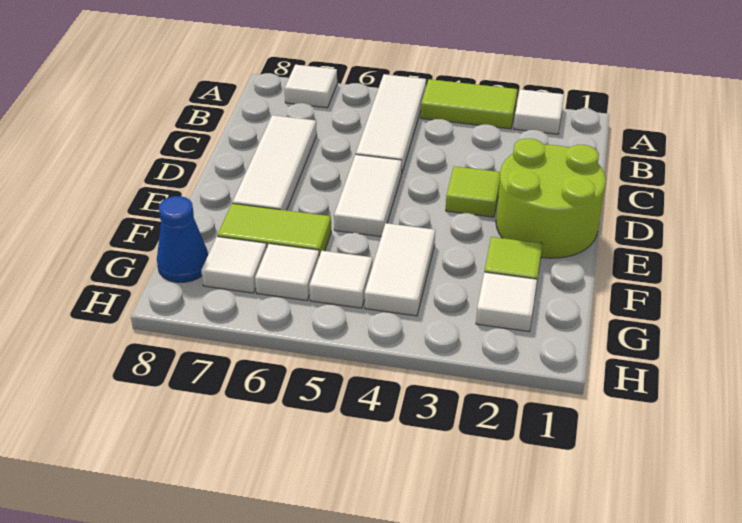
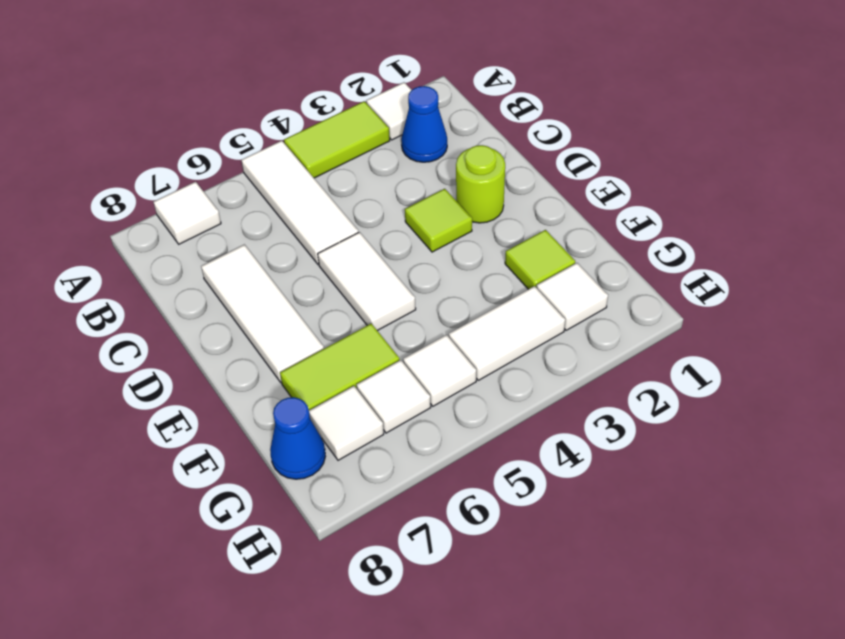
none -> blue 1x1 cone [401,86,447,162]
lime 2x2 round brick [496,139,606,258] -> lime 1x1 round brick [456,145,505,223]
white 1x2 tile [365,223,435,316] -> white 1x2 tile turned to [449,286,565,380]

